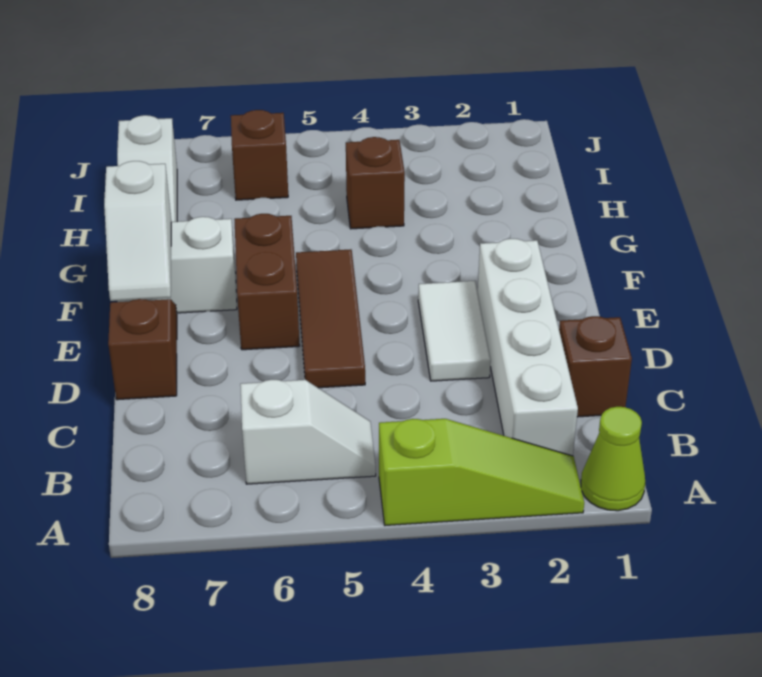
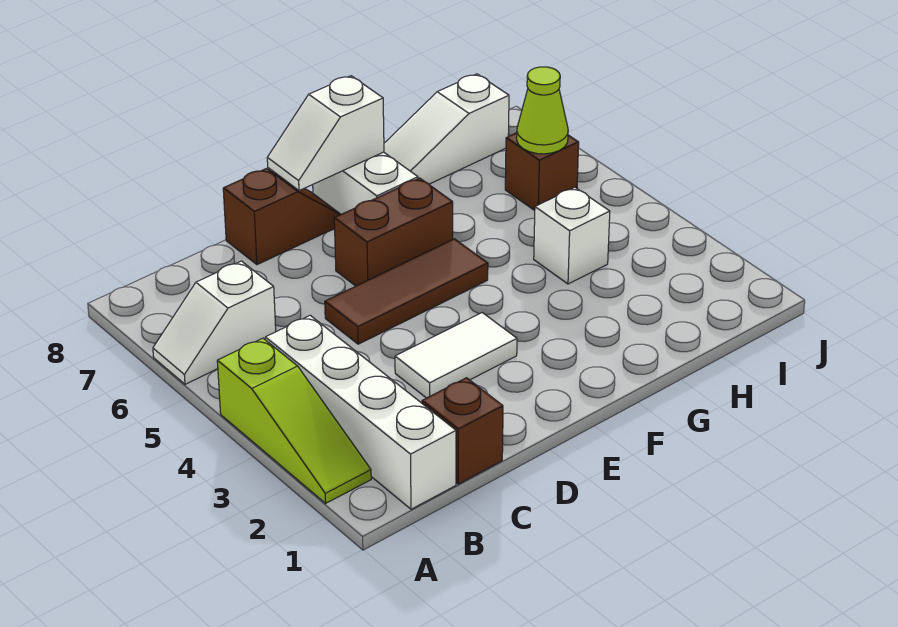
lime 1x1 cone [581,407,645,511] -> lime 1x1 cone moved to [517,67,568,154]
white 1x4 brick [478,239,578,456] -> white 1x4 brick turned to [265,316,456,509]
white 1x2 slope [240,380,376,484] -> white 1x2 slope turned to [153,261,276,384]
brown 1x1 brick [346,137,405,229] -> white 1x1 brick [534,187,610,284]

